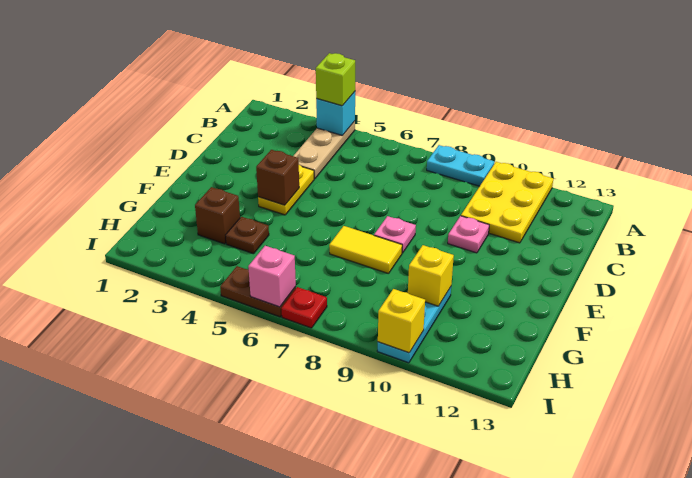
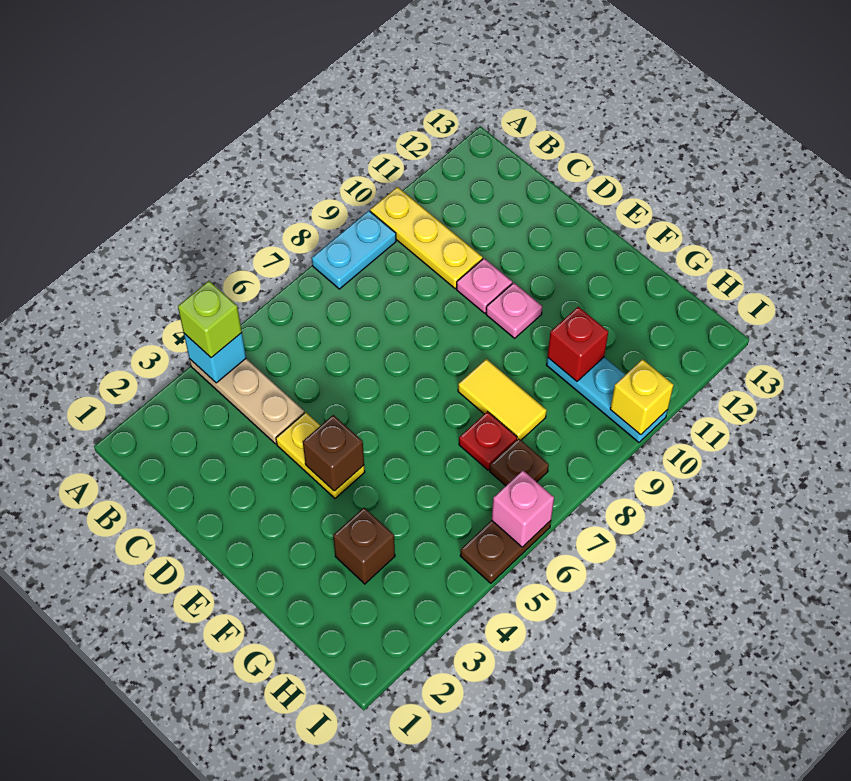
yellow 2x3 plate [461,162,553,243] -> yellow 1x3 plate [370,187,483,289]
pink 1x1 plate [374,216,416,253] -> pink 1x1 plate moved to [486,283,542,338]
yellow 1x2 tile [329,226,402,274] -> yellow 1x2 tile turned to [458,359,547,440]
brown 1x1 plate [226,217,269,254] -> brown 1x1 plate moved to [490,438,549,486]
yellow 1x1 brick [408,245,454,306] -> red 1x1 brick [547,307,608,381]
red 1x1 plate [281,287,327,328] -> red 1x1 plate moved to [459,412,517,470]

